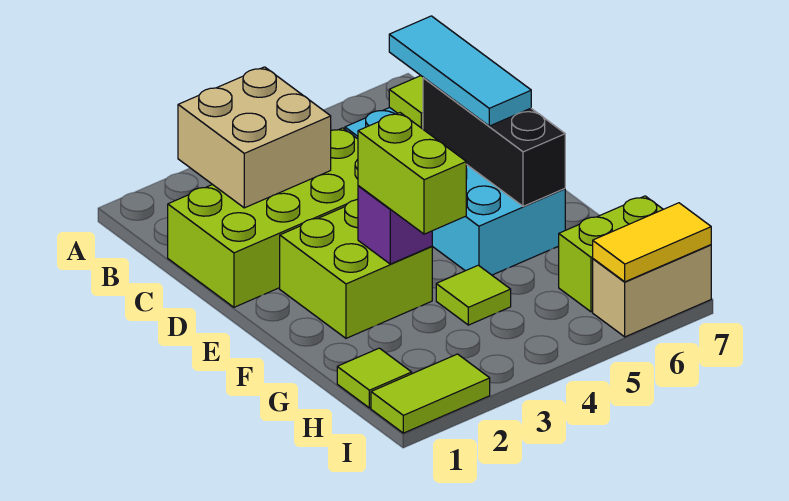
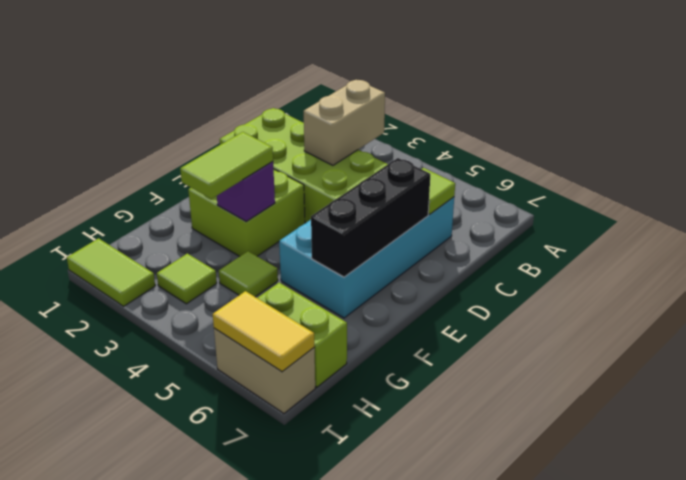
tan 2x2 brick [178,67,331,208] -> tan 1x2 brick [304,80,385,165]
cyan 1x3 tile [389,16,531,126] -> none
lime 1x2 brick [358,113,466,234] -> lime 1x2 tile [180,132,273,199]
lime 1x1 tile [337,348,412,408] -> lime 1x1 tile moved to [157,253,217,304]

